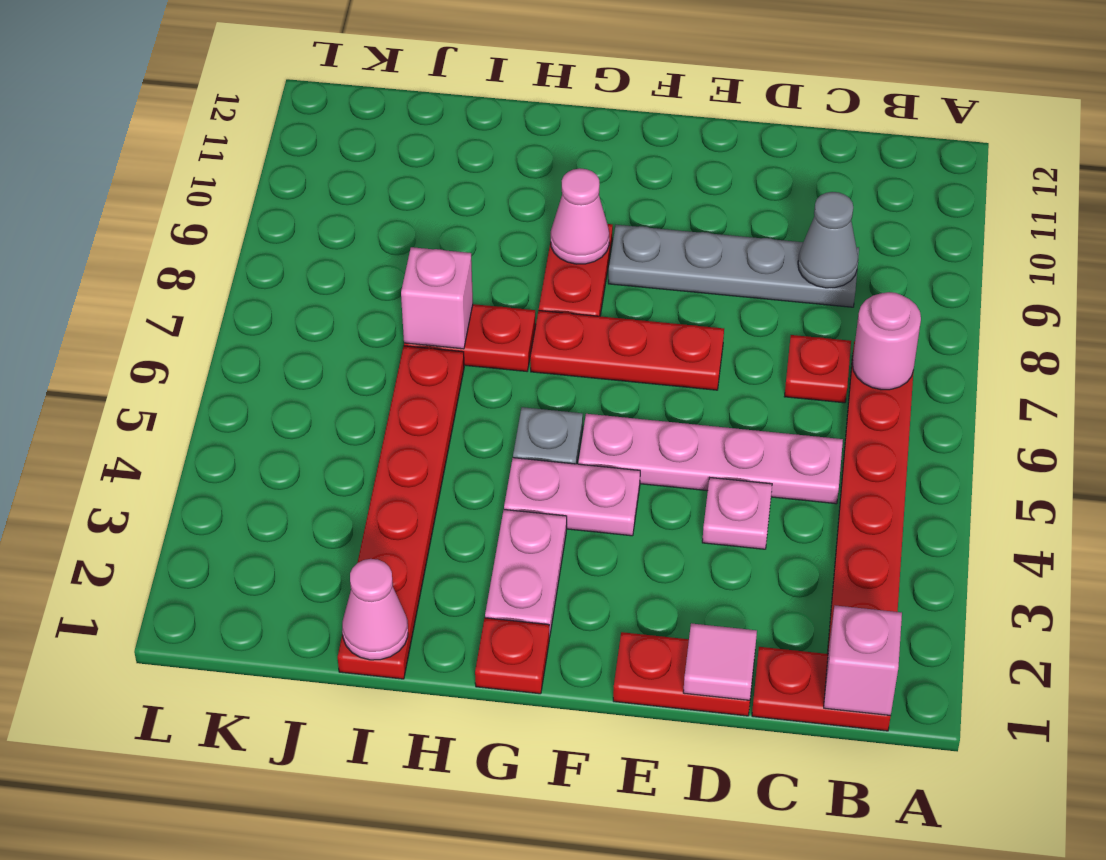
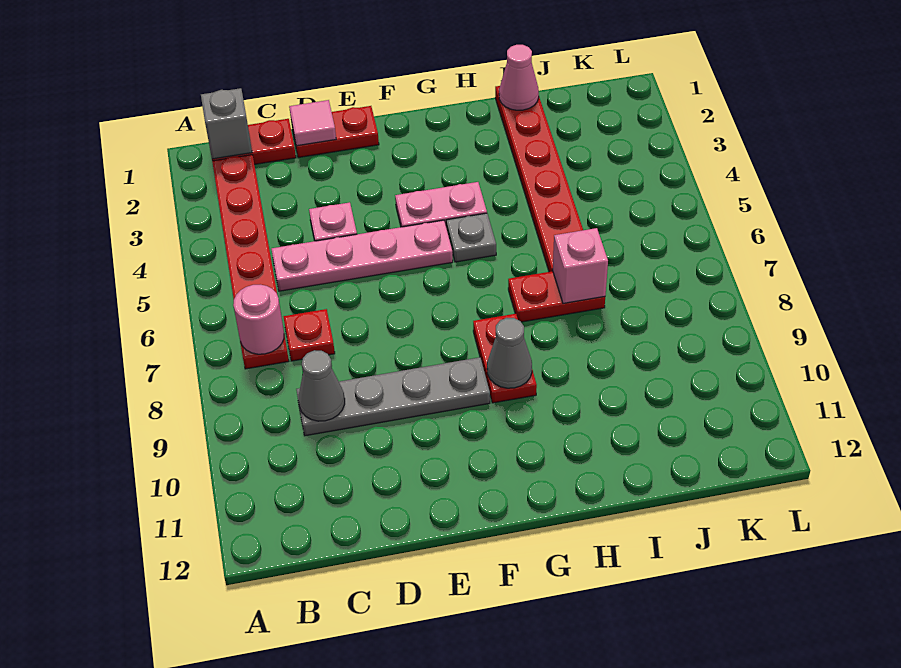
pink 1x1 brick [824,606,902,716] -> grey 1x1 brick [201,88,252,159]
red 1x3 plate [530,311,724,390] -> none
red 1x1 plate [475,618,549,694] -> none
pink 1x2 plate [485,510,567,637] -> none
pink 1x1 cone [551,168,609,264] -> grey 1x1 cone [487,318,532,388]

